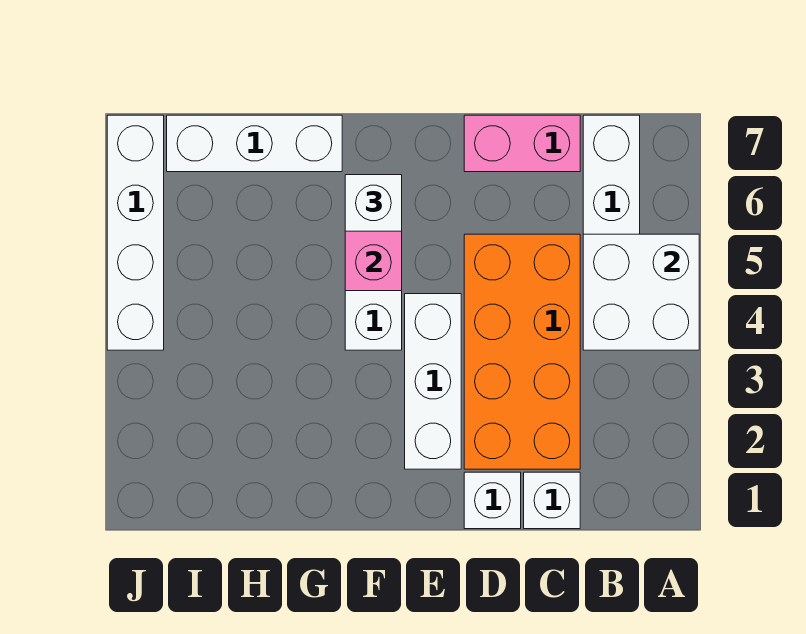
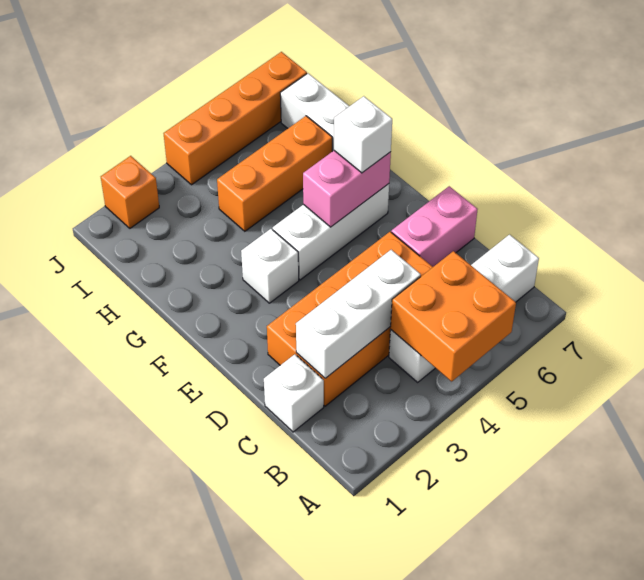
white 2x2 brick [583,234,699,350] -> orange 2x2 brick [391,251,516,381]
pink 1x2 brick [464,115,580,172] -> pink 1x2 brick turned to [391,186,478,267]
white 1x1 brick [464,472,521,529] -> white 1x1 brick moved to [241,229,299,303]
white 1x3 brick [405,294,461,469] -> white 1x3 brick moved to [296,250,421,378]
none -> orange 1x3 brick [217,116,332,231]
none -> orange 1x1 brick [101,156,159,228]
white 1x4 brick [107,115,164,350] -> orange 1x4 brick [163,52,307,185]

